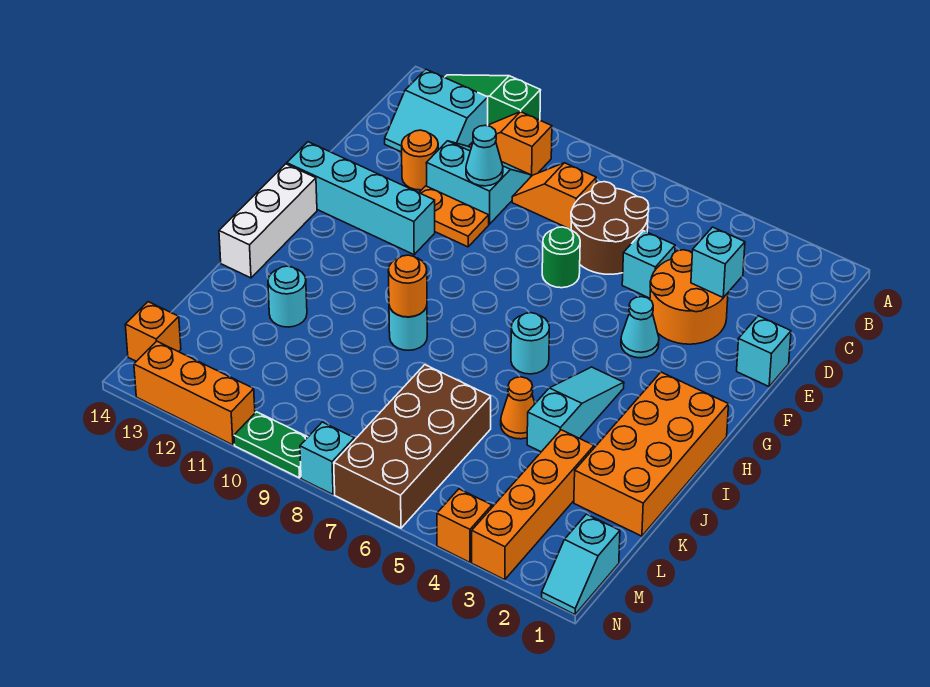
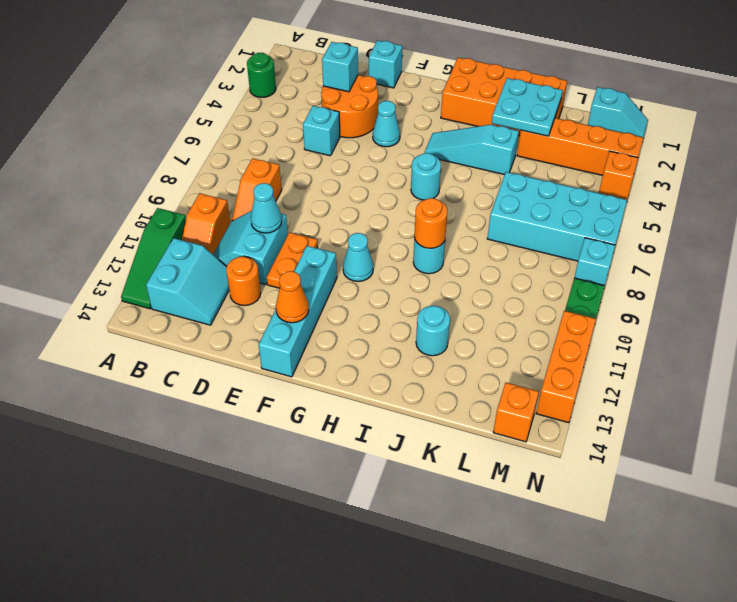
brown 2x2 round brick [571,182,649,274] -> none
green 1x1 round brick [542,227,580,288] -> green 1x1 round brick moved to [247,53,276,97]
none -> cyan 1x1 cone [343,233,373,281]
white 1x3 brick [219,164,317,278] -> none
none -> cyan 2x2 plate [492,78,563,136]
orange 1x1 cone [501,377,535,439] -> orange 1x1 cone moved to [276,271,309,323]
brown 2x4 brick [334,365,491,528] -> cyan 2x4 brick [487,172,627,261]

